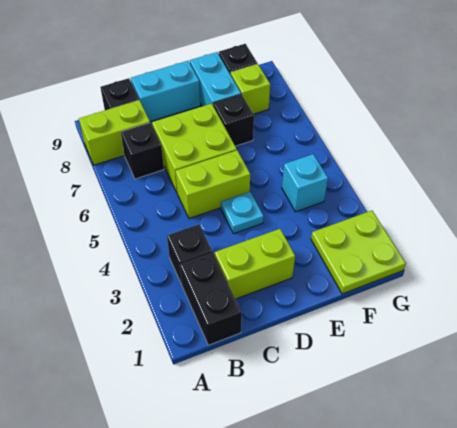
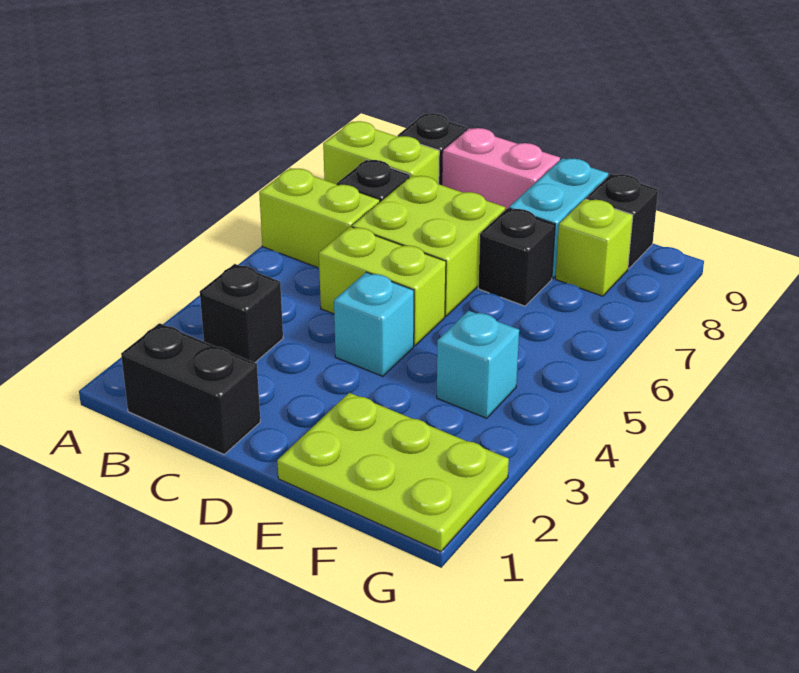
black 1x2 brick [180,253,242,345] -> black 1x2 brick turned to [121,323,260,454]
lime 1x2 brick [215,229,295,299] -> lime 1x2 brick moved to [259,168,380,268]
cyan 1x2 brick [131,61,200,122] -> pink 1x2 brick [442,128,560,210]
cyan 1x1 plate [221,192,264,234] -> cyan 1x1 brick [334,272,414,376]
lime 2x2 plate [311,211,406,294] -> lime 2x3 plate [277,393,509,552]

